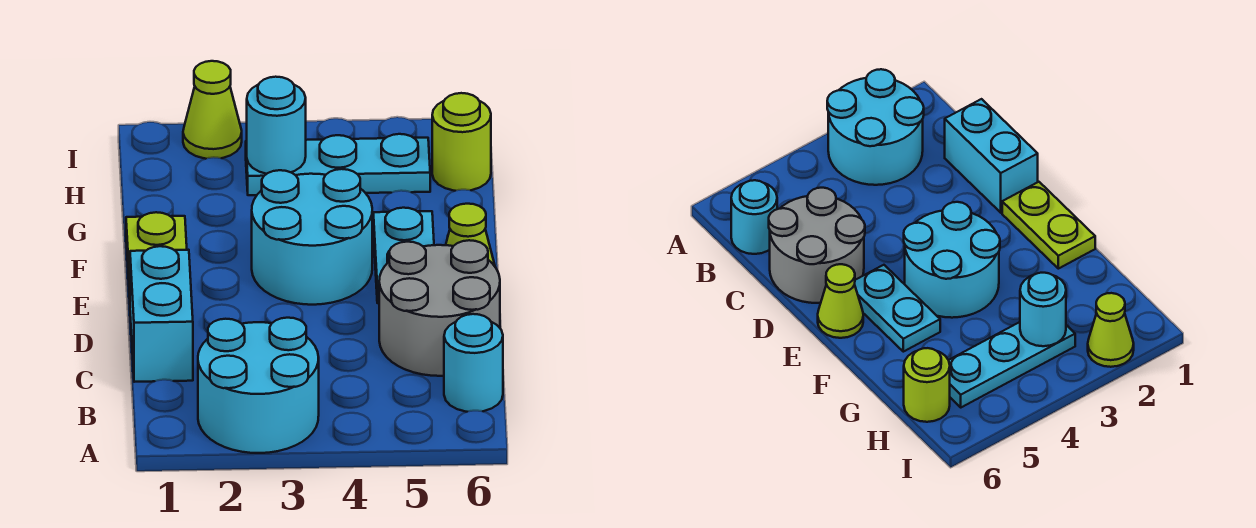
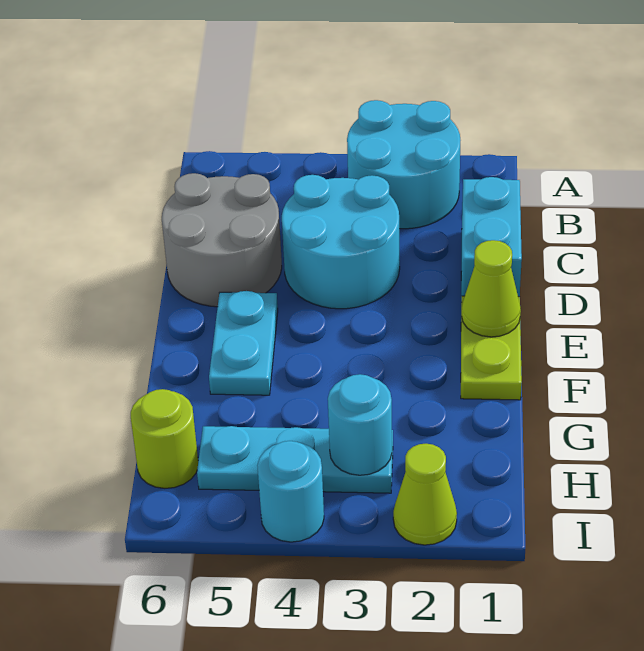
cyan 1x1 round brick [444,314,503,412] -> cyan 1x1 round brick moved to [257,441,324,542]
cyan 2x2 round brick [252,169,372,305] -> cyan 2x2 round brick moved to [282,175,400,309]
lime 1x1 cone [446,204,495,266] -> lime 1x1 cone moved to [462,240,521,337]

